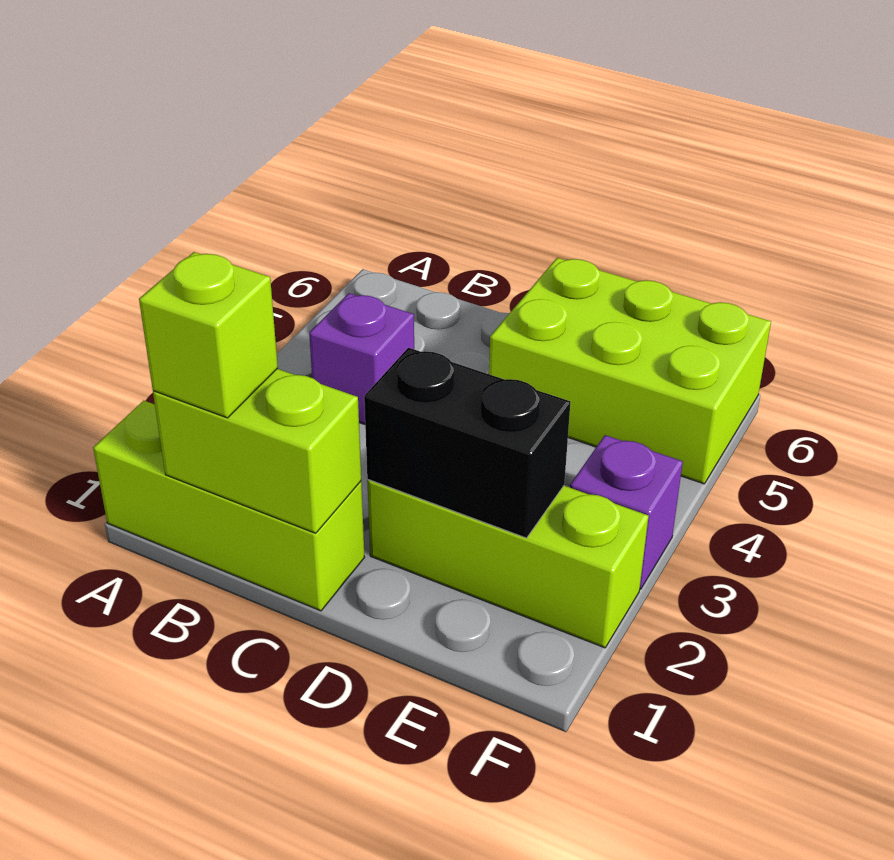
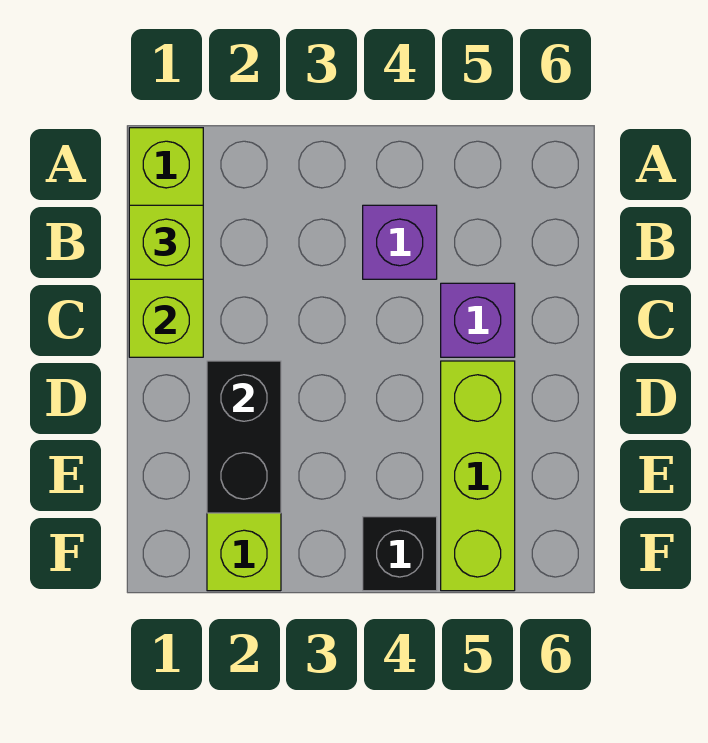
lime 2x3 brick [489,258,771,484] -> lime 1x3 brick [441,361,515,591]
purple 1x1 brick [570,435,683,589] -> purple 1x1 brick moved to [441,283,515,357]
none -> black 1x1 brick [363,517,437,591]

